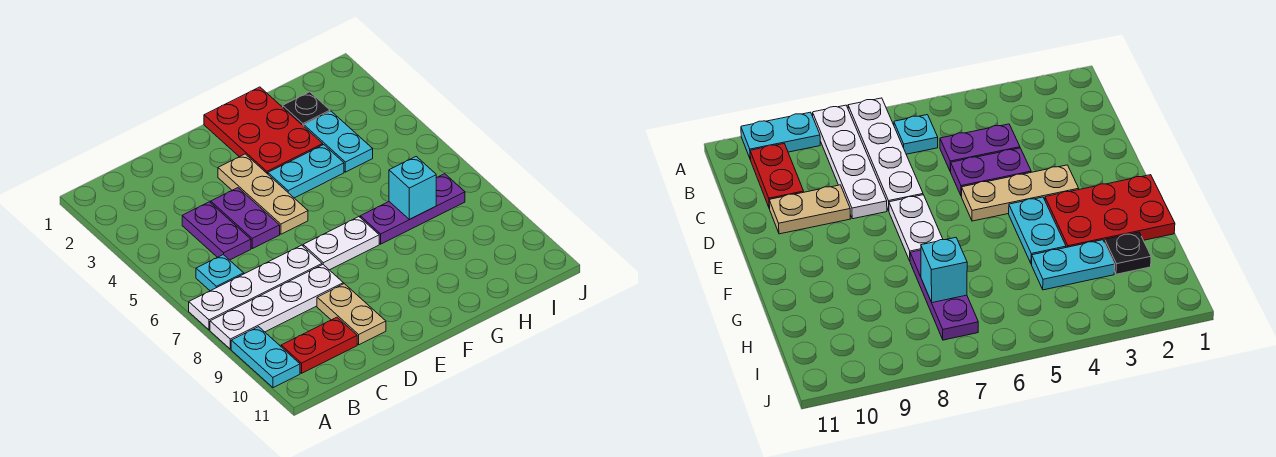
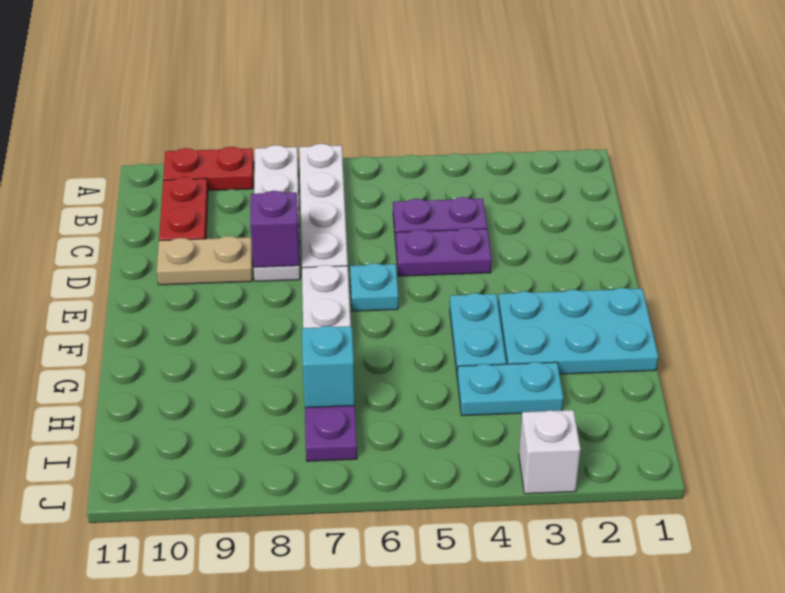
cyan 1x2 plate [231,327,300,388] -> red 1x2 plate [163,147,254,191]
cyan 1x1 plate [196,255,244,291] -> cyan 1x1 plate moved to [350,263,398,311]
none -> purple 1x1 brick [250,191,300,267]
tan 1x3 plate [218,154,308,234] -> none
red 2x3 plate [204,87,323,174] -> cyan 2x3 plate [498,288,658,374]
black 1x1 plate [283,92,330,126] -> none
none -> white 1x1 brick [519,410,581,494]

